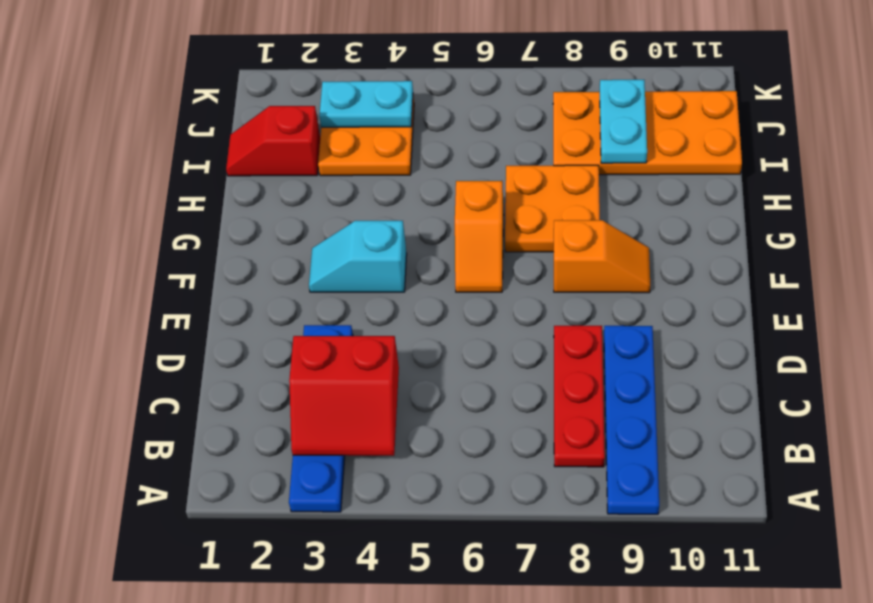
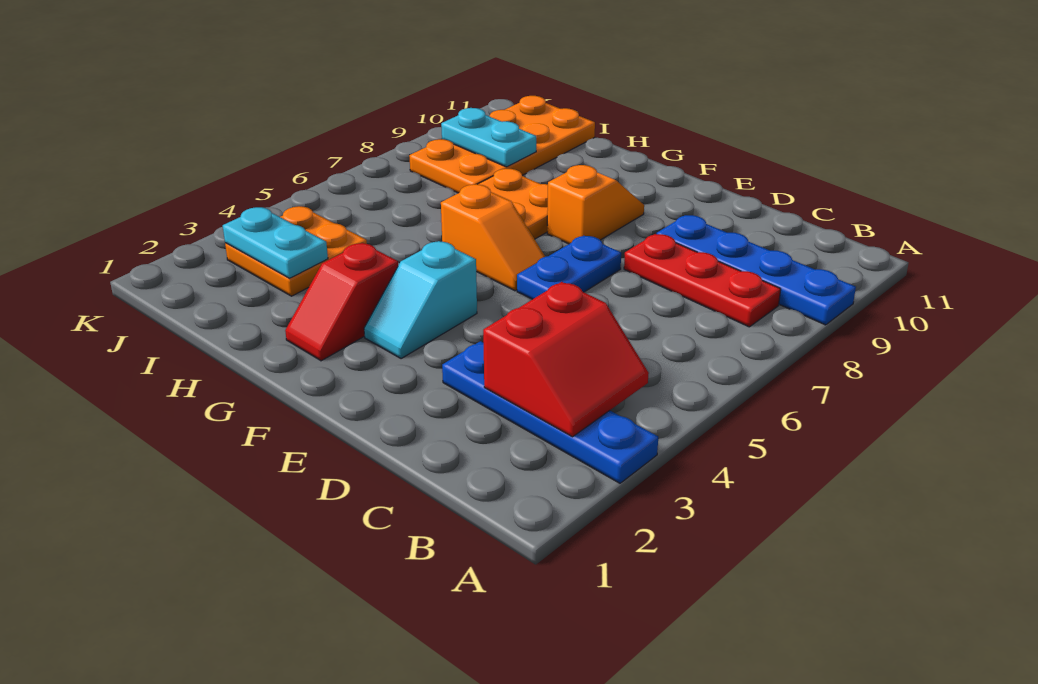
none -> blue 1x2 plate [517,235,621,299]
red 1x2 slope [226,106,320,176] -> red 1x2 slope moved to [285,243,398,361]
cyan 1x2 plate [319,81,413,127] -> cyan 1x2 plate turned to [223,207,328,278]

